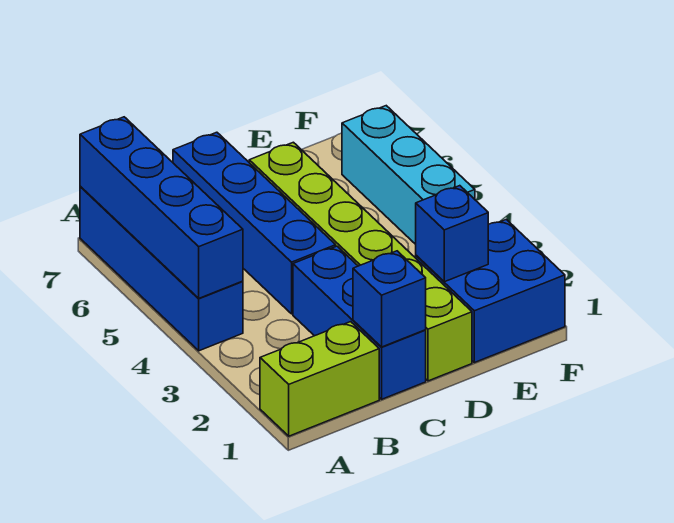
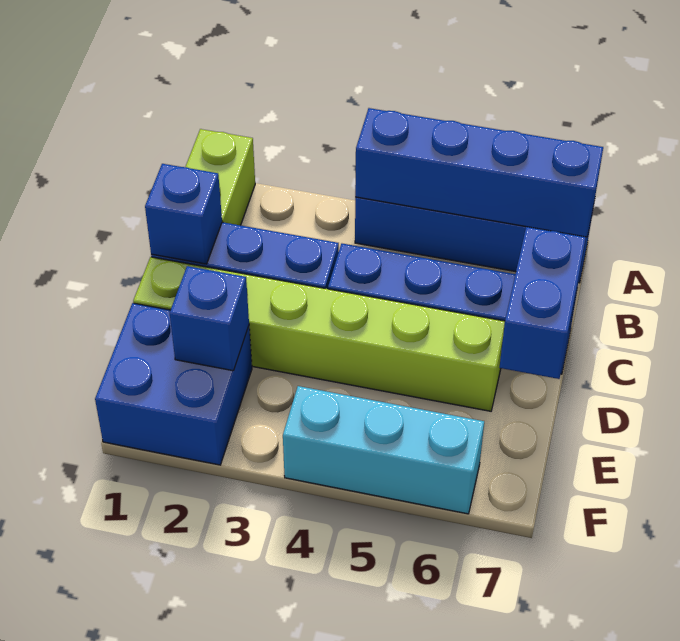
none -> blue 1x2 brick [499,227,586,379]

